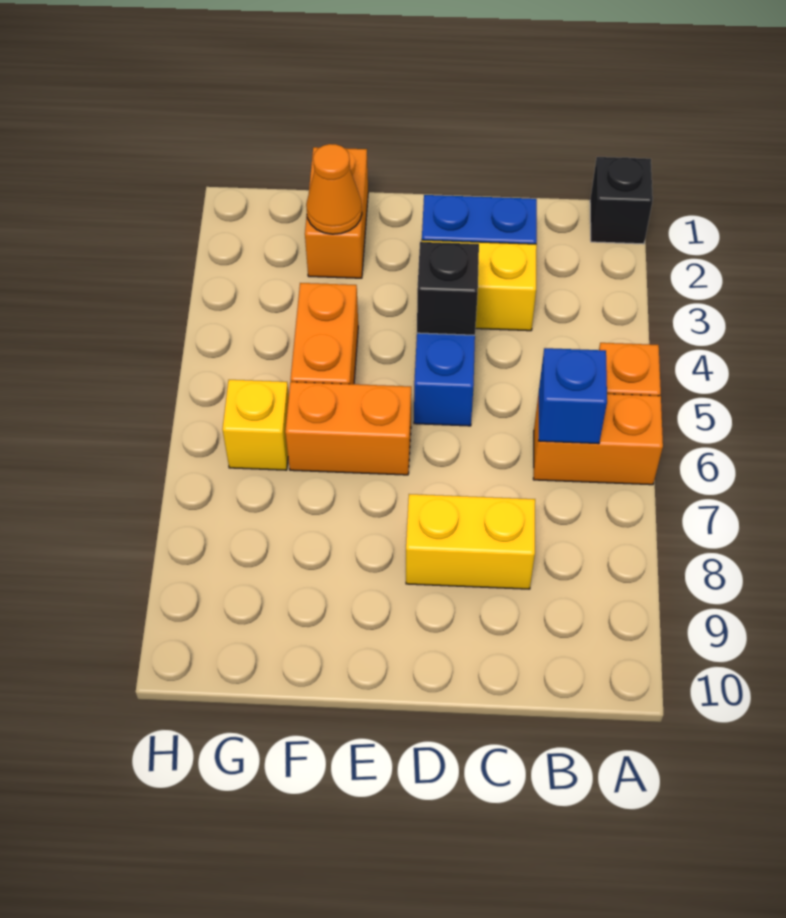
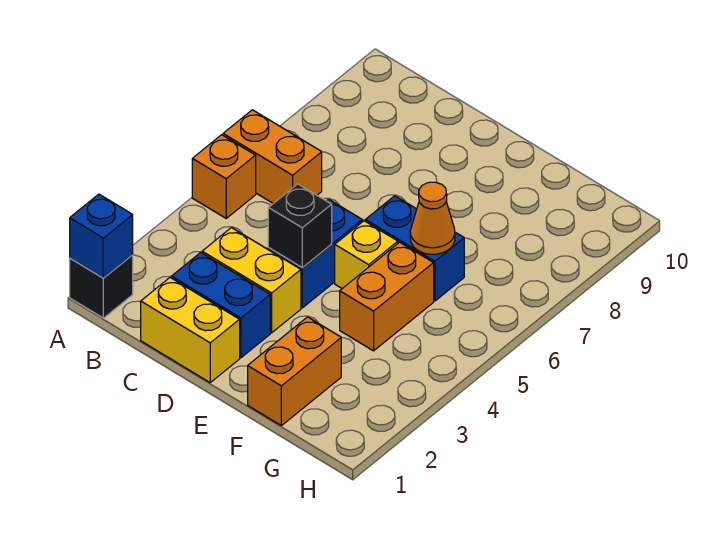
blue 1x1 brick [539,348,607,444] -> blue 1x1 brick moved to [70,194,133,278]
yellow 1x2 brick [406,494,535,589] -> yellow 1x2 brick moved to [141,278,240,382]
orange 1x2 brick [285,382,411,475] -> blue 1x2 brick [365,196,464,301]
orange 1x1 cone [306,144,362,234] -> orange 1x1 cone moved to [410,182,455,254]
yellow 1x1 brick [222,380,289,470] -> yellow 1x1 brick moved to [335,221,398,288]

